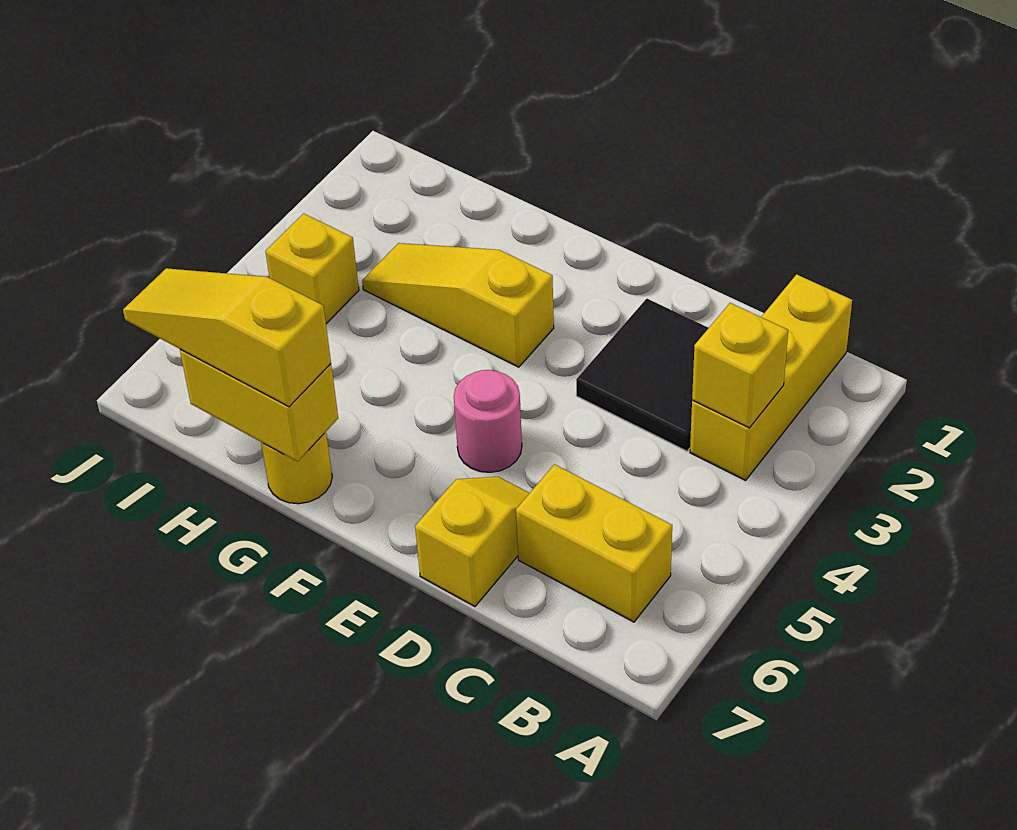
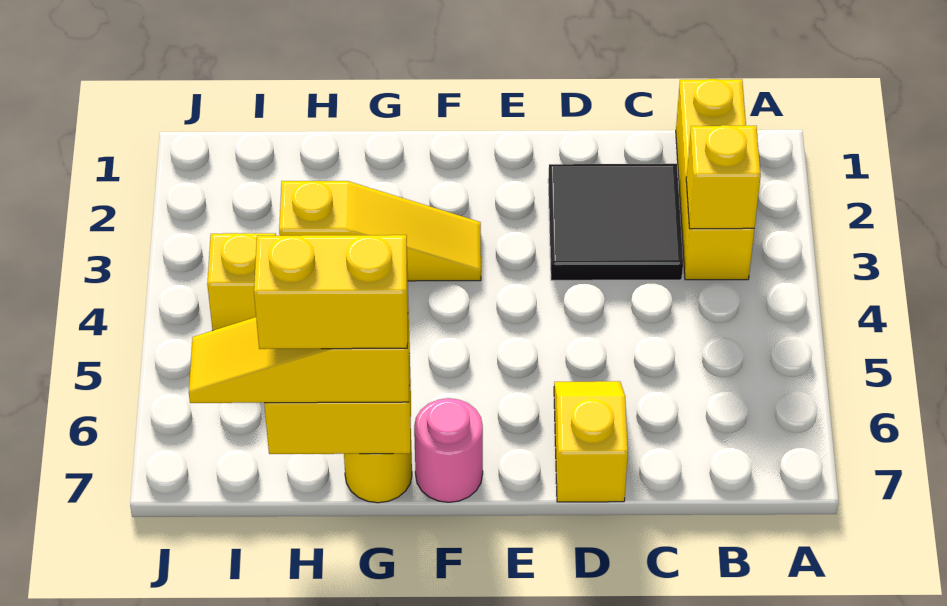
yellow 1x2 brick [516,464,672,622] -> yellow 1x2 brick moved to [254,235,408,349]
pink 1x1 round brick [454,370,522,472] -> pink 1x1 round brick moved to [414,398,483,502]
yellow 1x3 slope [362,243,554,367] -> yellow 1x3 slope turned to [279,181,481,281]

